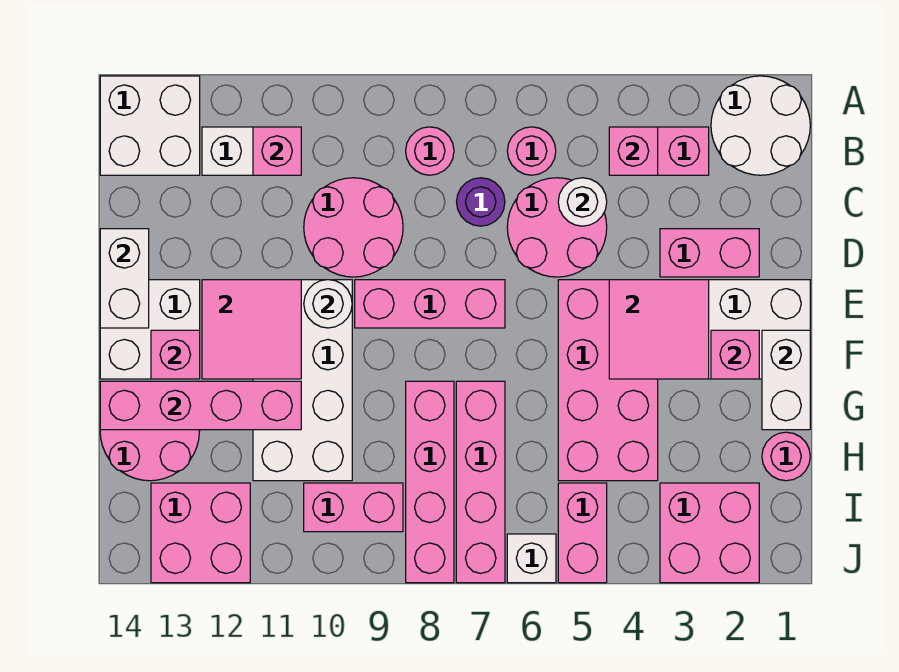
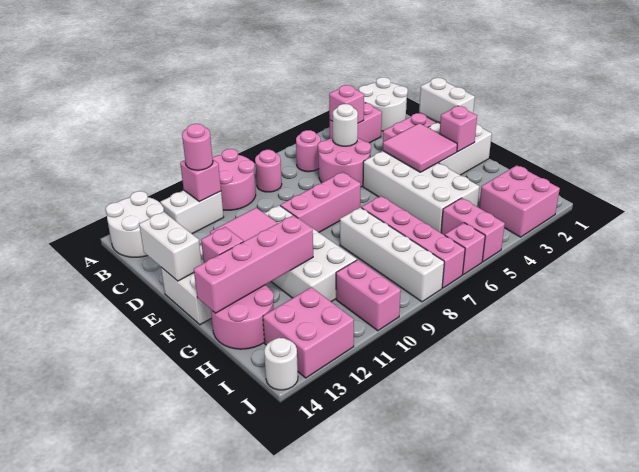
white 2x2 brick [100,76,200,175] -> white 2x2 round brick [106,191,164,257]
purple 1x1 round brick [457,178,505,226] -> none
pink 2x2 round brick [304,178,403,277] -> pink 2x2 round brick moved to [213,149,256,210]
pink 2x4 brick [558,280,658,481] -> white 2x4 brick [363,151,480,233]
white 1x1 round brick [304,280,352,328] -> white 1x1 round brick moved to [264,338,298,390]
white 1x2 brick [762,330,810,430] -> white 1x2 brick moved to [419,78,475,123]
pink 1x4 brick [406,381,454,583] -> white 1x4 brick [340,207,444,302]
pink 1x1 round brick [762,432,810,481] -> pink 1x1 round brick moved to [182,124,213,170]
pink 1x2 brick [304,483,403,532] -> pink 1x2 brick turned to [336,260,401,331]
white 1x1 brick [507,534,556,583] -> pink 1x1 brick [445,223,485,275]

